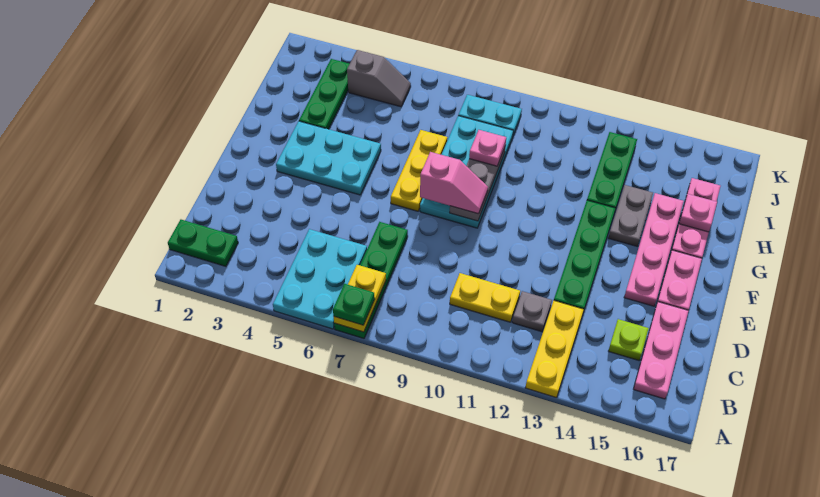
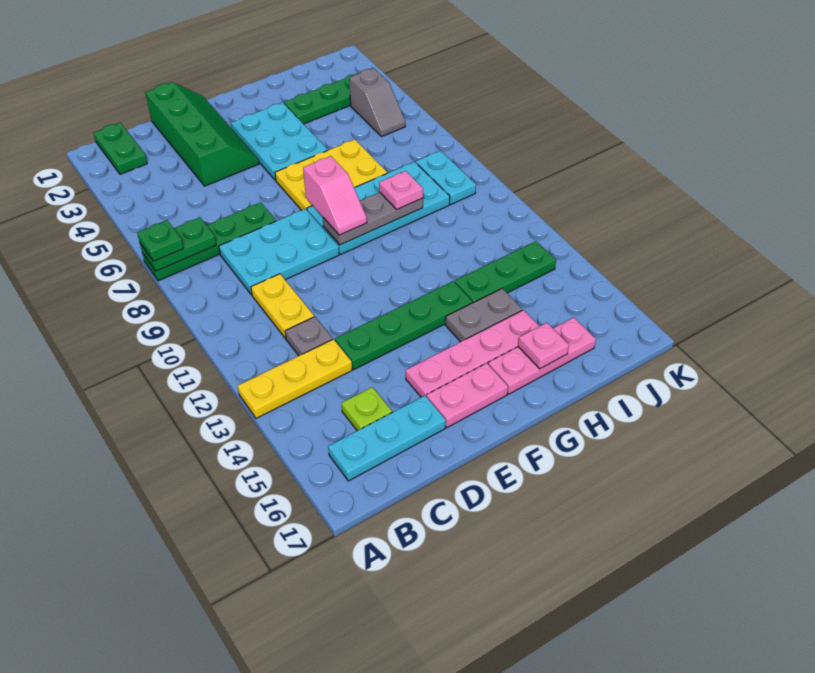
cyan 2x3 plate [273,229,367,329] -> cyan 2x3 plate moved to [219,209,339,295]
yellow 1x2 plate [334,265,386,332] -> green 1x2 plate [140,217,216,271]
pink 1x3 plate [634,302,689,399] -> cyan 1x3 plate [328,396,446,481]
none -> green 2x4 slope [145,82,259,186]
yellow 1x3 plate [391,130,447,211] -> yellow 2x3 plate [275,139,387,210]

